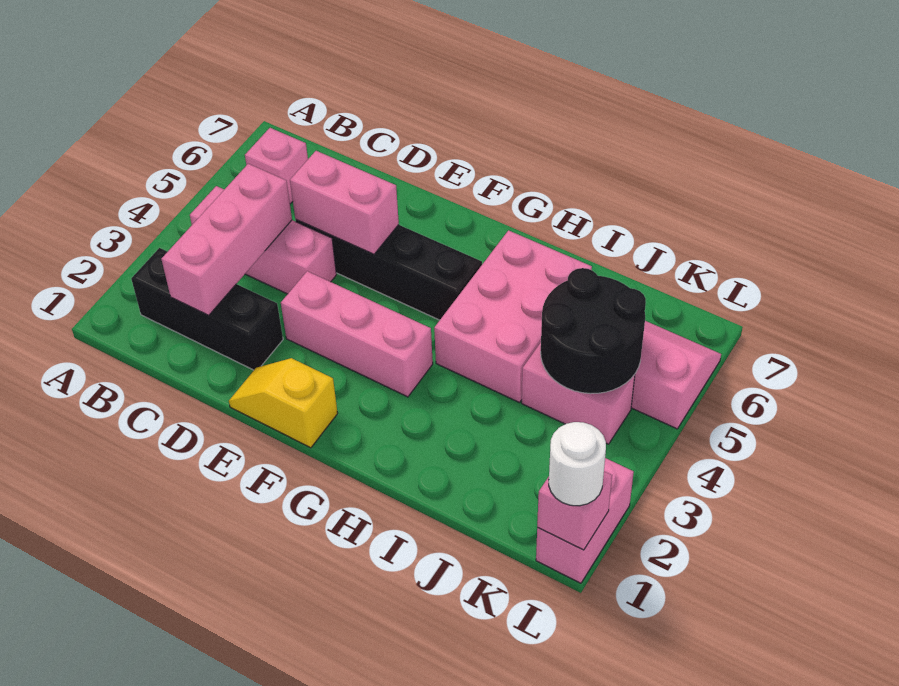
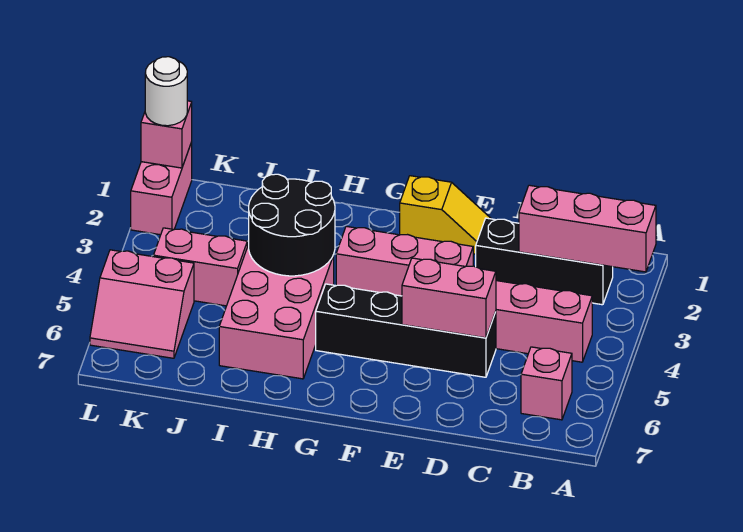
pink 1x3 brick [161,164,292,315] -> pink 1x3 brick turned to [519,185,656,272]
black 2x2 round brick [541,268,646,394] -> black 2x2 round brick moved to [249,174,335,276]

